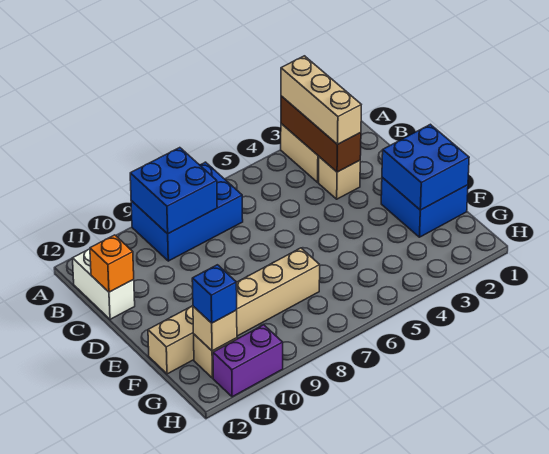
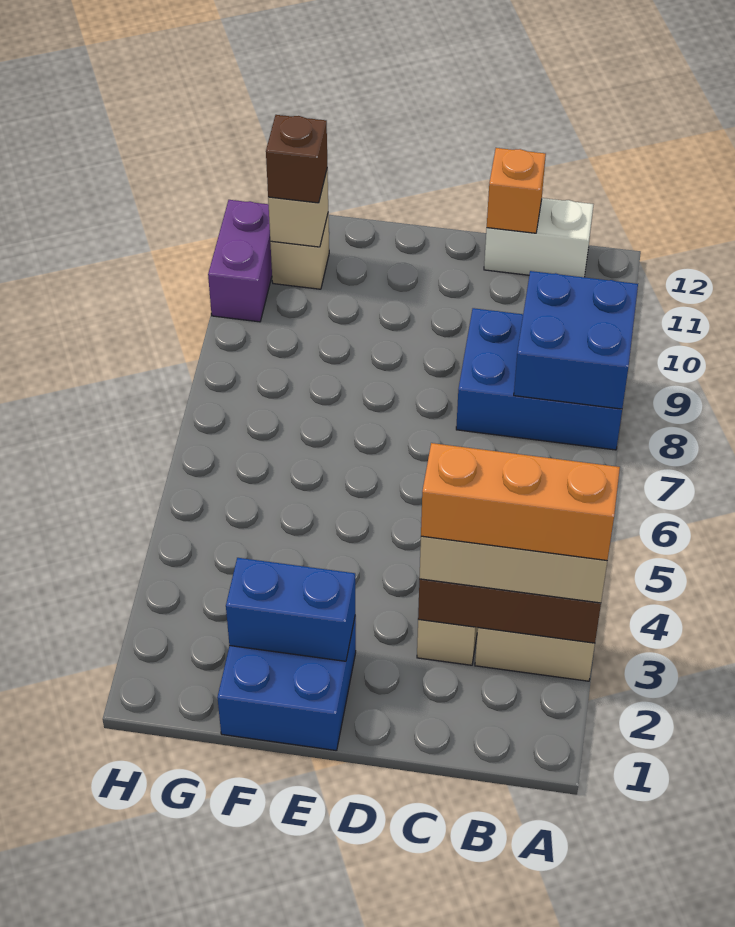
none -> orange 1x3 brick [421,443,620,561]
blue 2x3 brick [131,162,243,261] -> blue 2x3 brick turned to [456,308,622,450]
blue 2x2 brick [382,124,469,210] -> blue 1x2 brick [226,558,355,661]
tan 1x6 brick [148,248,320,374] -> none
blue 1x1 brick [192,265,237,323] -> brown 1x1 brick [266,115,327,203]

